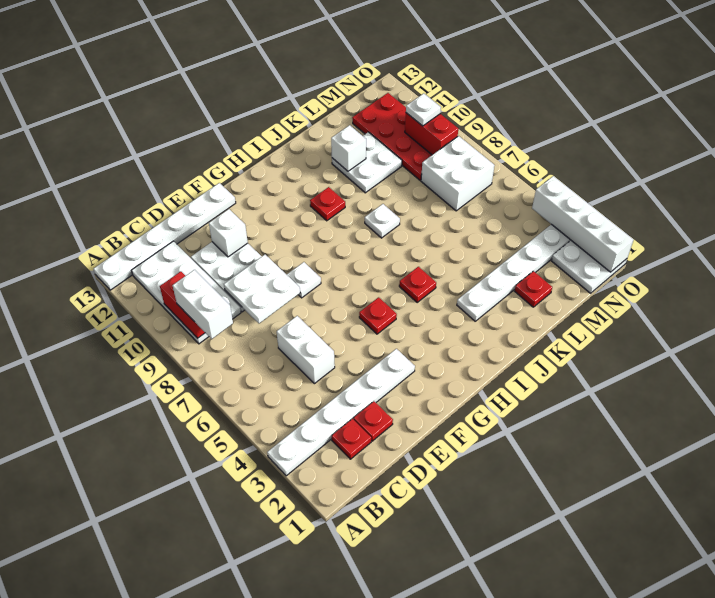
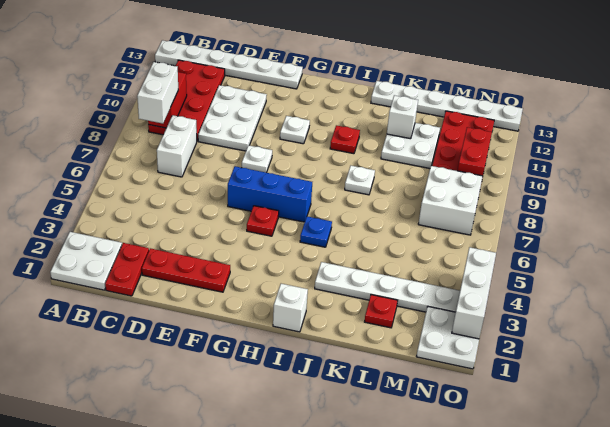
white 1x6 plate [267,349,415,476] -> white 1x6 plate moved to [371,81,523,131]
white 2x4 plate [132,241,241,344] -> red 2x4 plate [148,60,225,141]
red 1x1 plate [332,419,371,459] -> red 1x2 plate [105,243,149,296]
red 1x1 plate [353,401,393,441] -> red 1x3 plate [142,248,230,292]
white 1x2 brick [277,316,335,384] -> white 1x2 brick moved to [157,115,197,177]
white 2x2 plate [224,255,300,323] -> white 2x2 plate moved to [50,232,122,290]
white 1x1 brick [209,209,248,257] -> white 1x1 brick moved to [273,284,308,332]
none -> blue 1x3 brick [228,166,312,222]
red 1x1 plate [399,267,436,302] -> blue 1x1 plate [300,216,332,247]
white 1x1 plate [406,93,441,126] -> white 1x1 plate moved to [280,116,310,144]
white 1x4 brick [532,176,634,272] -> white 1x3 brick [452,247,496,339]

